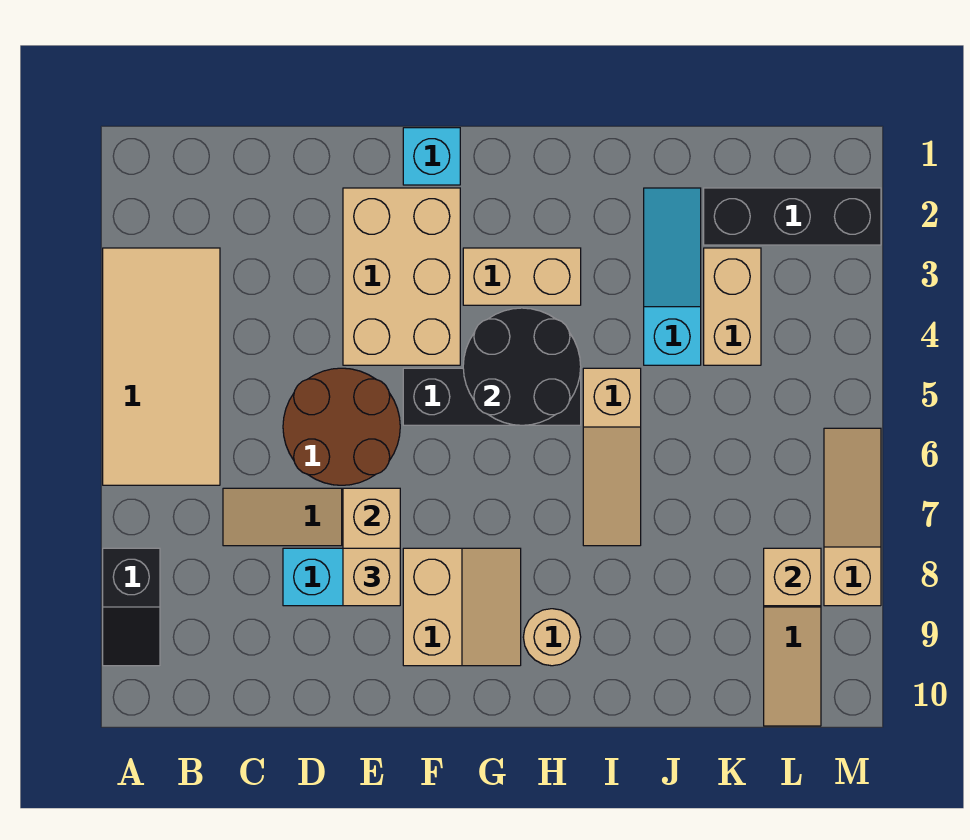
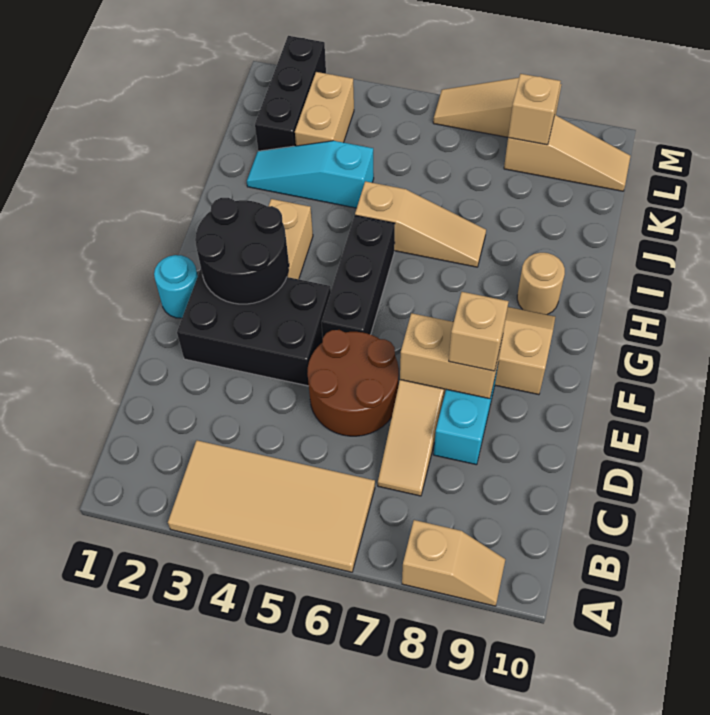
black 1x2 slope [103,548,160,666] -> tan 1x2 slope [402,520,505,606]
tan 2x3 brick [343,188,460,365] -> black 2x3 brick [177,269,331,386]
cyan 1x1 brick [403,128,460,185] -> cyan 1x1 round brick [154,255,198,318]
black 2x2 round brick [463,308,581,425] -> black 2x2 round brick moved to [195,198,289,304]
tan 1x2 brick [704,248,761,365] -> tan 1x2 brick turned to [295,72,354,146]

